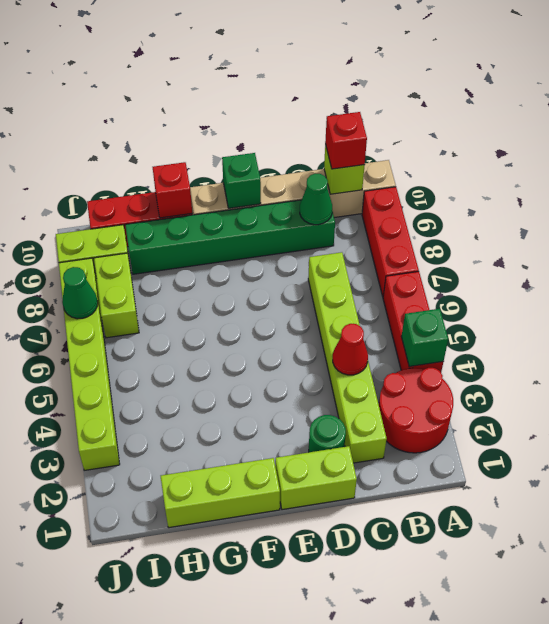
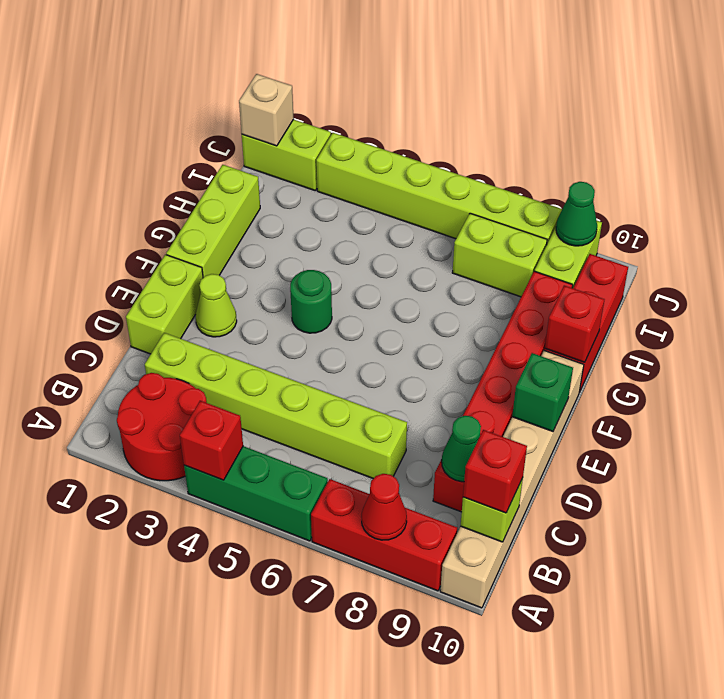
red 1x3 brick [383,271,443,372] -> green 1x3 brick [184,446,328,541]
green 1x1 brick [401,309,448,367] -> red 1x1 brick [180,401,243,480]
red 1x1 cone [333,324,368,375] -> red 1x1 cone moved to [362,474,407,540]
green 1x6 brick [125,200,335,274] -> red 1x6 brick [433,271,573,512]
green 1x1 round brick [309,415,346,452] -> green 1x1 round brick moved to [290,270,332,333]
none -> lime 1x1 cone [196,274,237,337]
none -> lime 1x2 brick [242,119,331,190]
none -> tan 1x1 brick [239,74,294,146]
green 1x1 cone [62,267,98,319] -> green 1x1 cone moved to [556,182,597,246]

